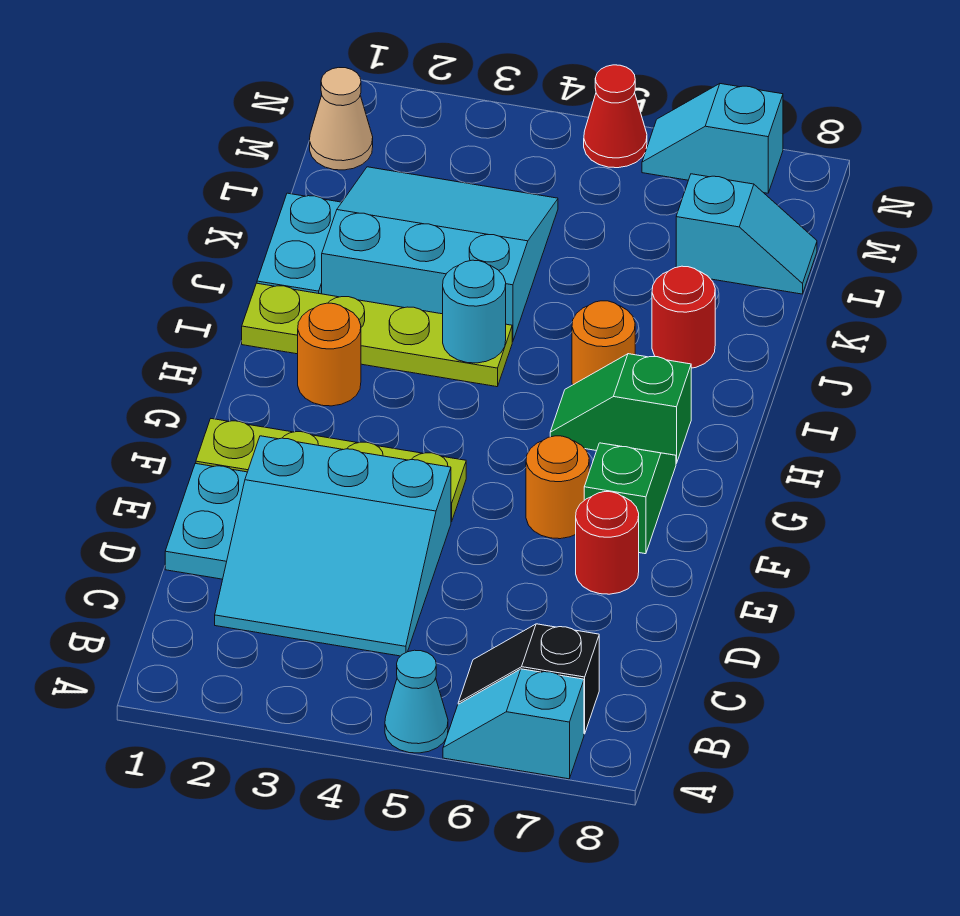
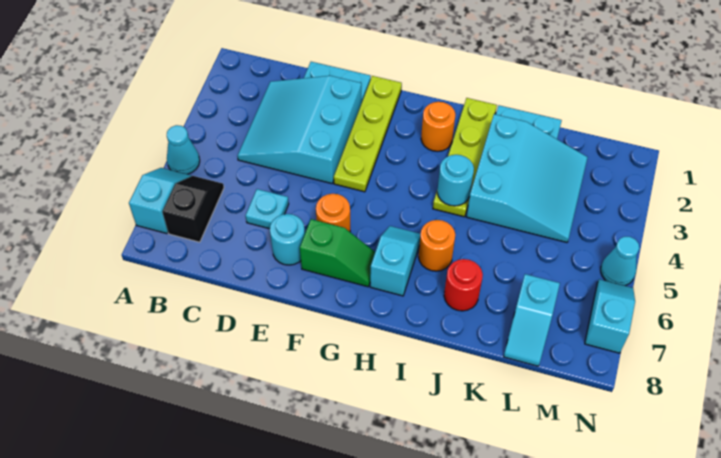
none -> cyan 1x1 plate [246,189,289,229]
red 1x1 round brick [576,492,639,594] -> cyan 1x1 round brick [270,214,305,265]
green 1x2 slope [550,354,691,463] -> cyan 1x2 slope [370,226,421,296]
tan 1x1 cone [310,68,373,170] -> none
red 1x1 cone [584,65,647,168] -> cyan 1x1 cone [601,237,639,286]

